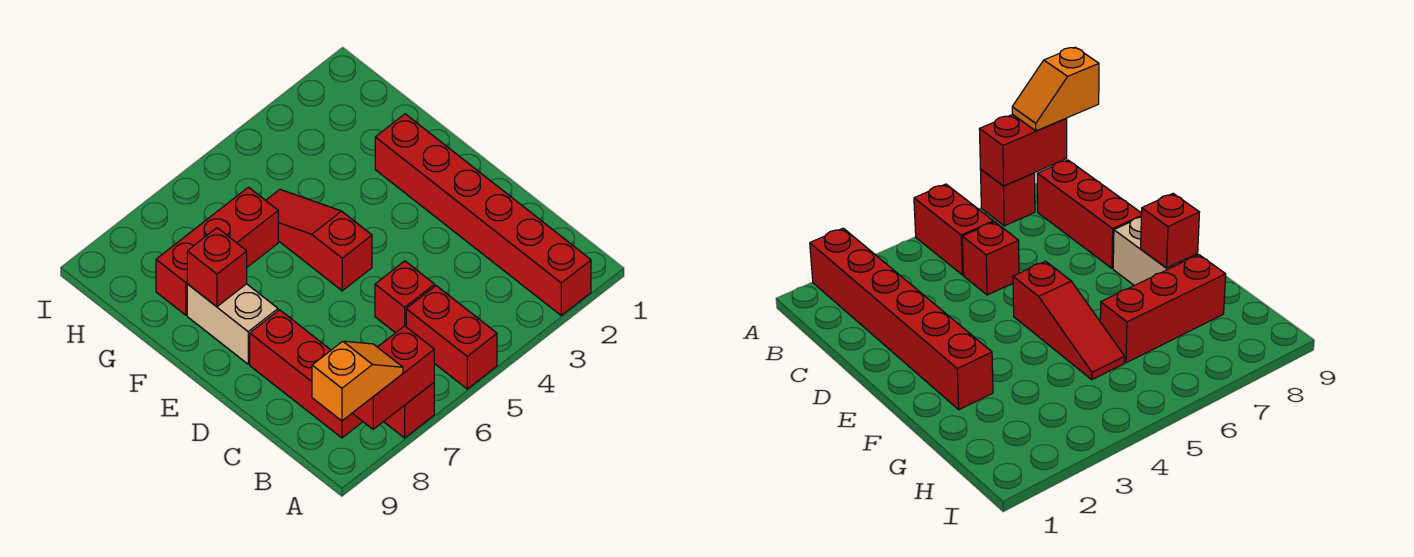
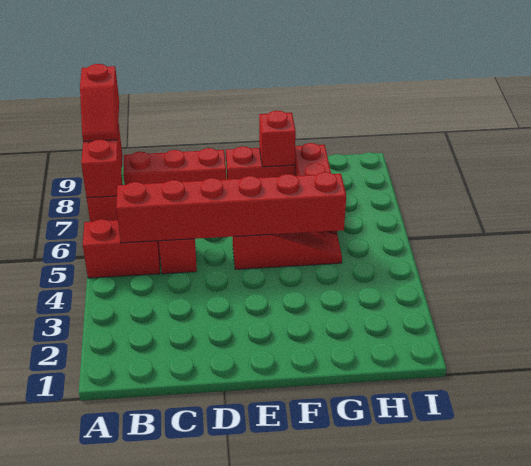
red 1x6 brick [375,114,591,315] -> red 1x6 brick moved to [116,172,346,243]
orange 1x2 slope [312,341,403,421] -> red 1x2 slope [80,64,119,142]
tan 1x2 brick [187,284,278,364] -> red 1x2 brick [226,146,295,179]

